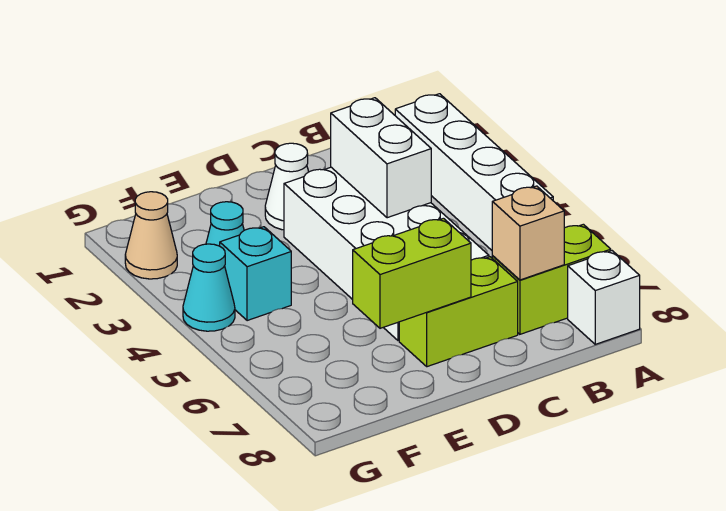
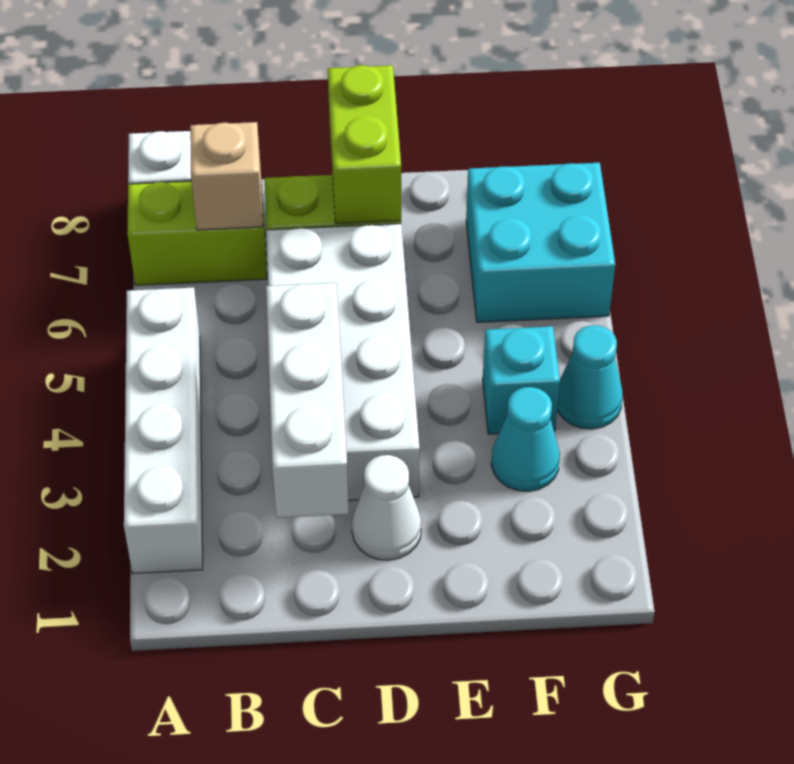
white 1x2 brick [331,98,431,218] -> white 1x3 brick [266,283,349,518]
lime 1x2 brick [353,218,471,328] -> lime 1x2 brick turned to [328,65,401,224]
none -> cyan 2x2 brick [466,163,615,322]
tan 1x1 cone [125,192,177,279] -> none

